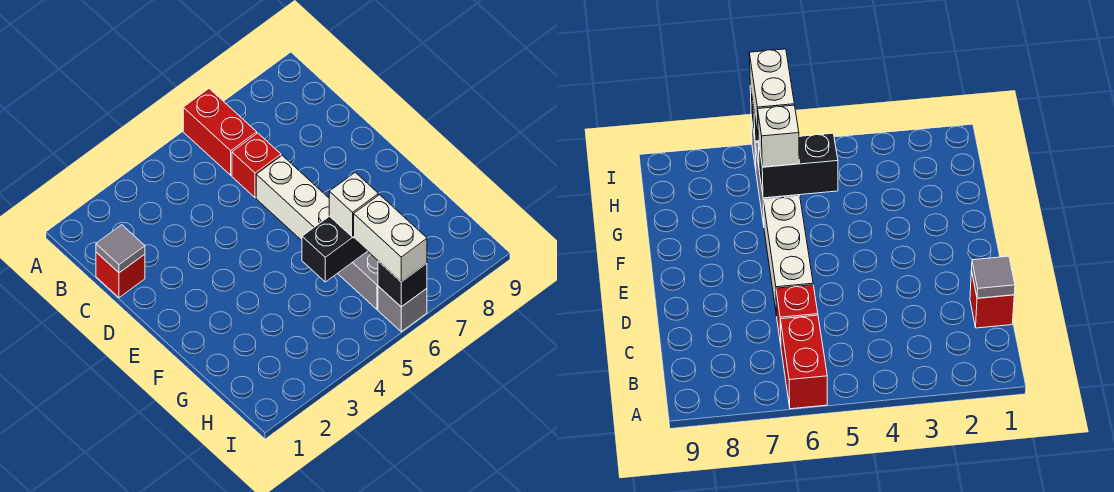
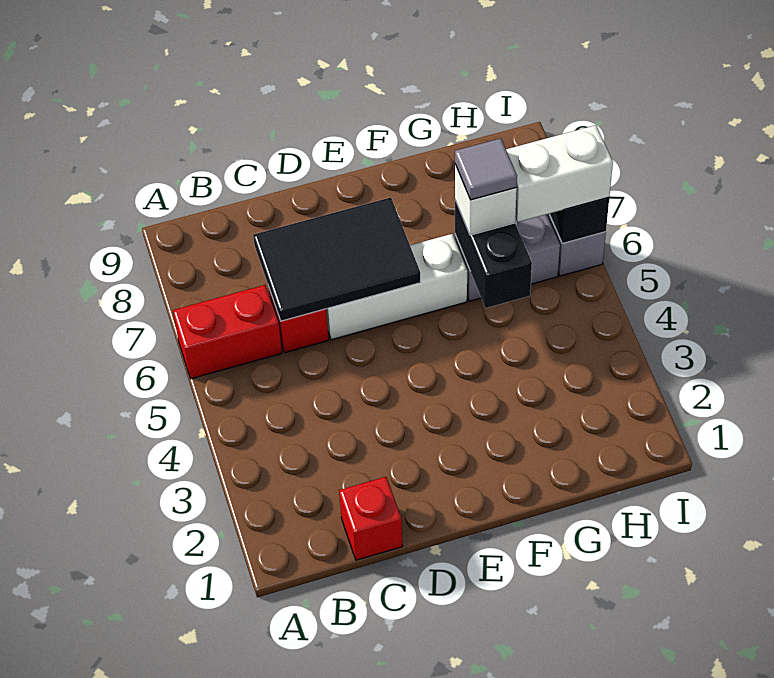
grey 1x1 tile [96,225,145,273] -> grey 1x1 tile moved to [455,139,517,200]
none -> black 2x3 tile [253,197,421,321]

